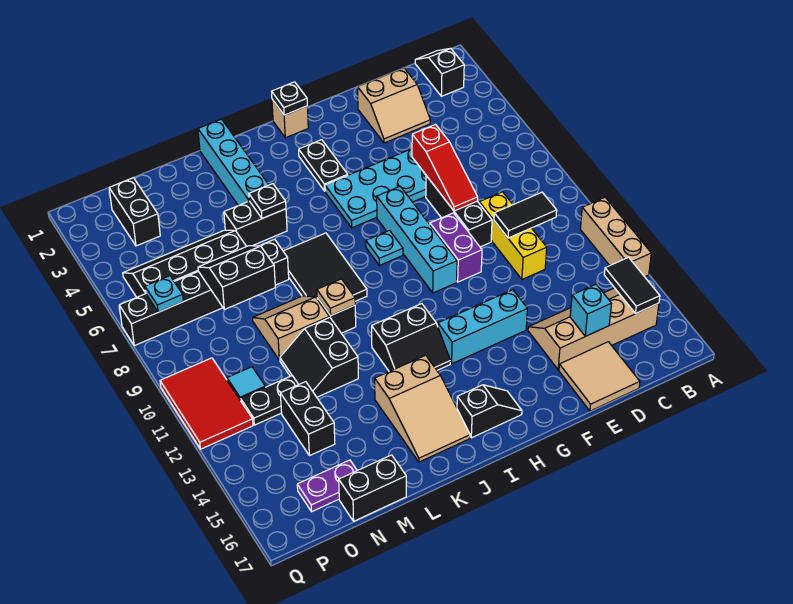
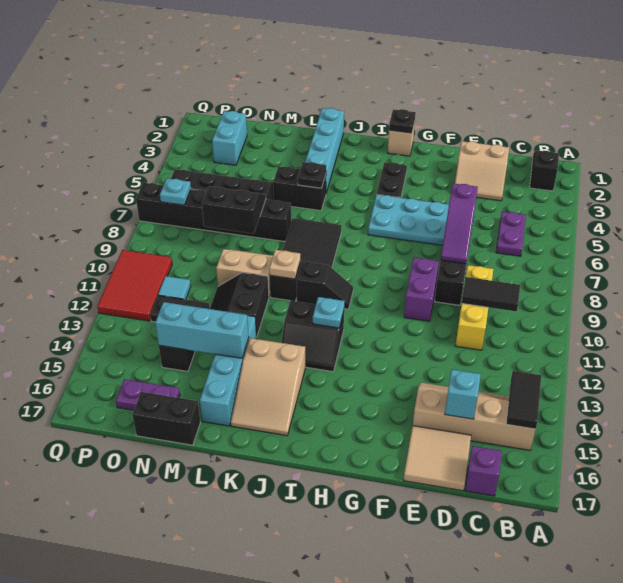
tan 1x3 brick [580,198,651,277] -> none
none -> purple 1x2 plate [496,212,526,256]
none -> purple 1x1 brick [465,446,502,496]
red 1x3 slope [412,125,478,211] -> purple 1x3 slope [441,183,478,264]
cyan 1x3 brick [438,290,527,364] -> cyan 1x3 brick moved to [155,302,249,358]
cyan 1x4 brick [377,187,457,293] -> cyan 1x4 brick moved to [200,315,256,426]
cyan 1x1 plate [366,231,403,265] -> cyan 1x1 plate moved to [313,297,345,328]
black 1x2 slope [457,385,522,438] -> black 1x2 slope moved to [296,261,353,309]
black 1x2 brick [109,178,160,246] -> cyan 1x2 brick [212,111,247,165]

